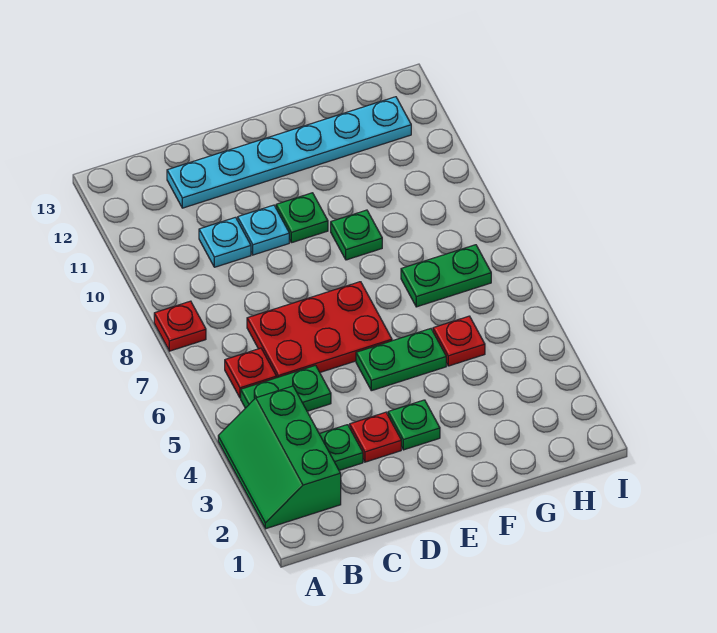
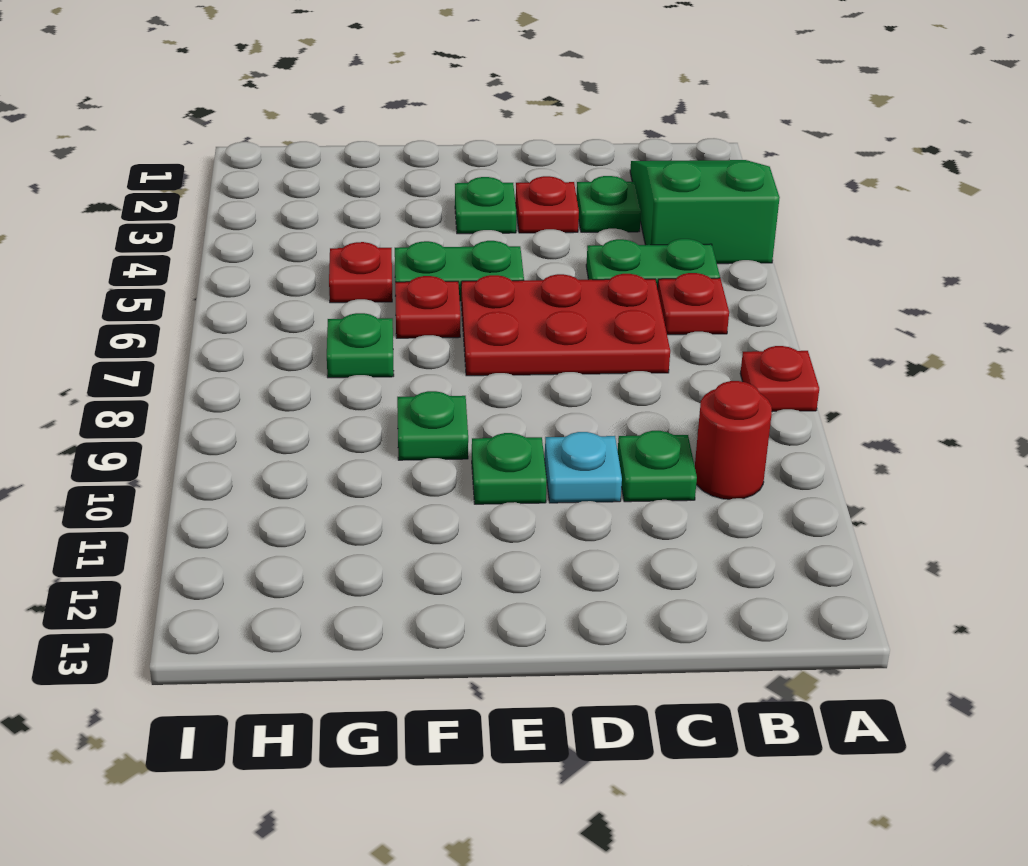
green 2x3 slope [218,386,341,529] -> green 2x3 slope turned to [630,160,780,264]
none -> red 1x1 round brick [695,381,772,499]
cyan 1x1 plate [199,217,251,267] -> green 1x1 plate [618,431,697,502]
cyan 1x6 plate [167,97,411,208] -> none
none -> red 1x1 plate [395,276,460,338]
green 1x2 plate [401,245,491,307] -> green 1x1 plate [327,313,394,378]

